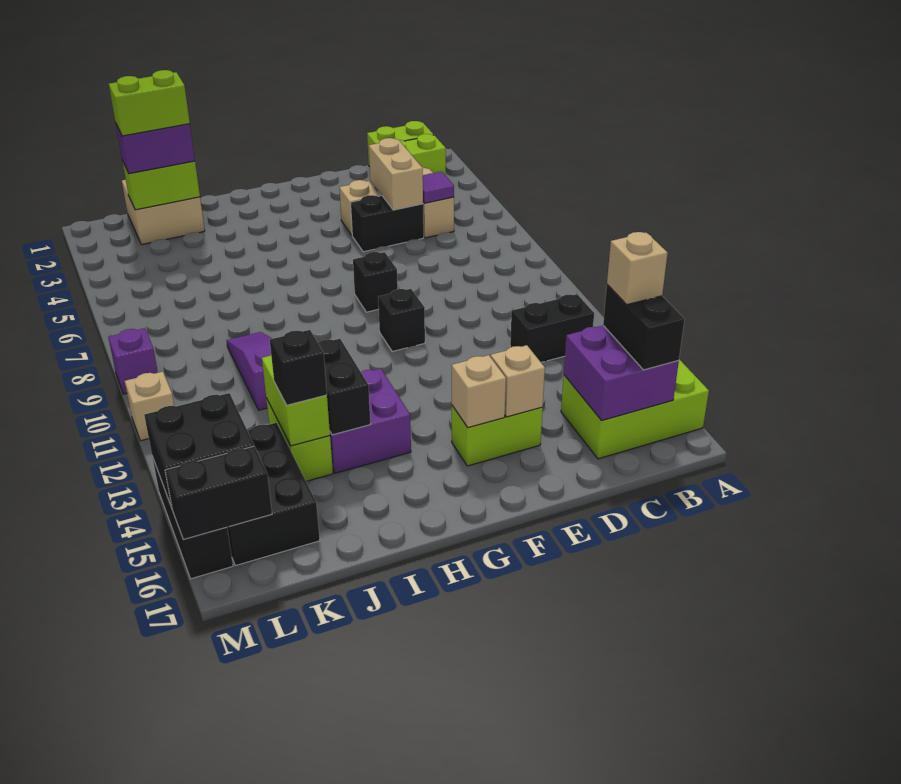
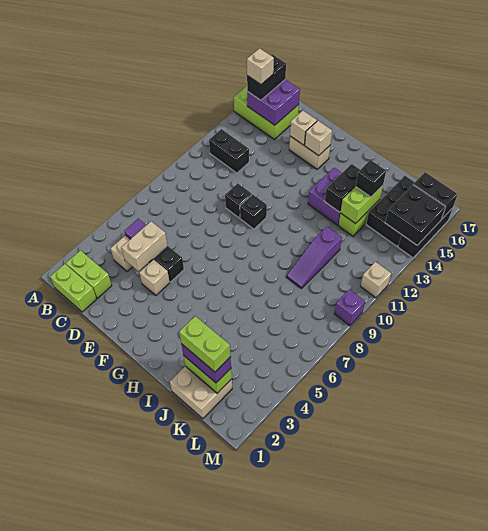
lime 1x2 brick [452,406,543,466] -> tan 1x2 brick [289,136,330,169]
black 1x1 brick [353,252,398,312] -> black 1x1 brick moved to [225,183,252,218]

